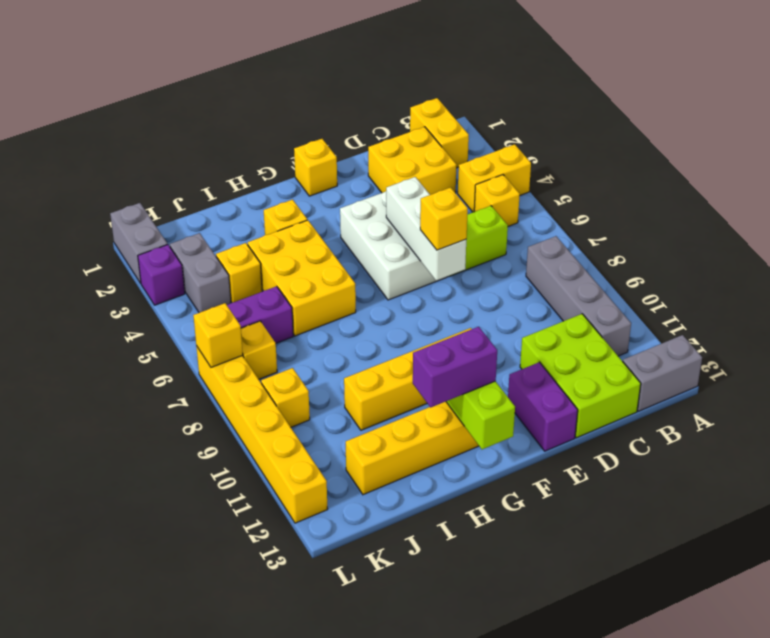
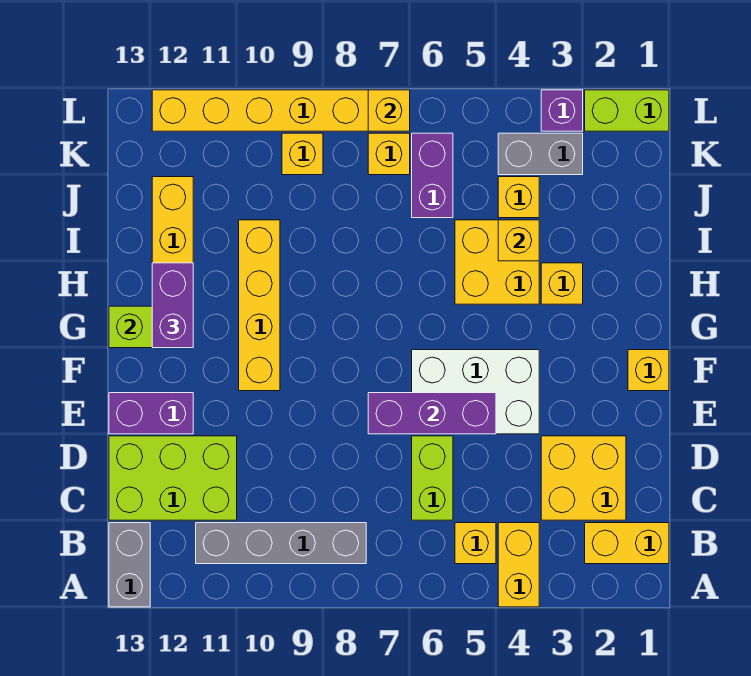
white 1x3 brick [386,177,466,281] -> purple 1x3 brick [368,393,496,434]
yellow 1x1 brick [420,188,468,250] -> yellow 1x1 brick moved to [498,220,539,261]
yellow 2x3 brick [248,220,356,336] -> yellow 2x2 brick [455,220,539,304]
grey 1x2 brick [110,203,168,283] -> lime 1x2 brick [585,90,669,131]

